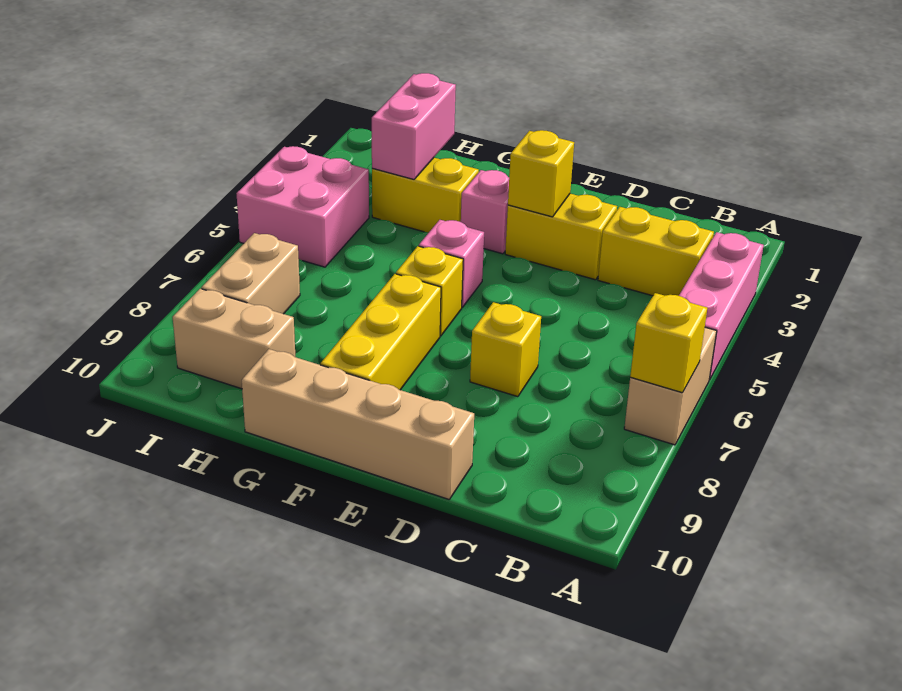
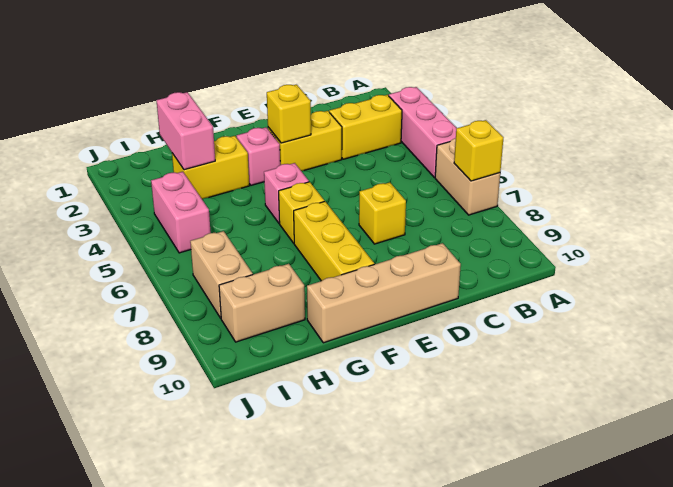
pink 2x2 brick [236,146,369,267] -> pink 1x2 brick [151,172,211,253]

